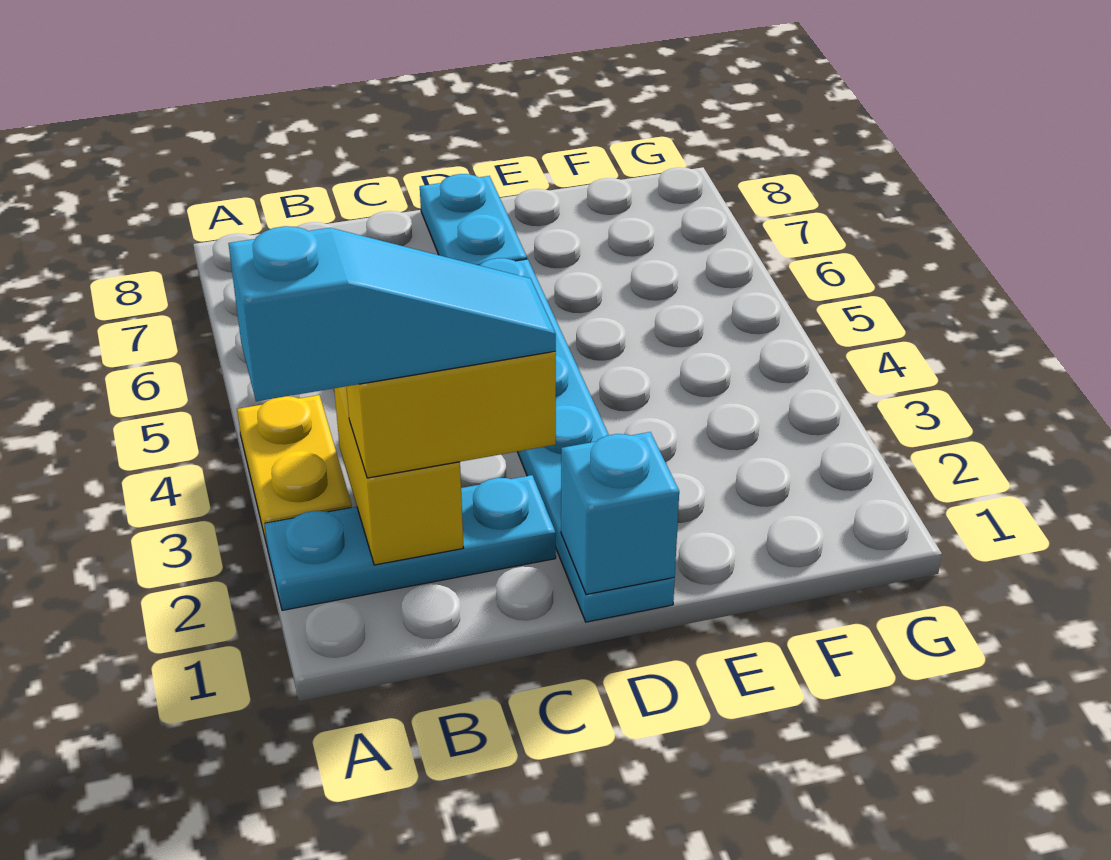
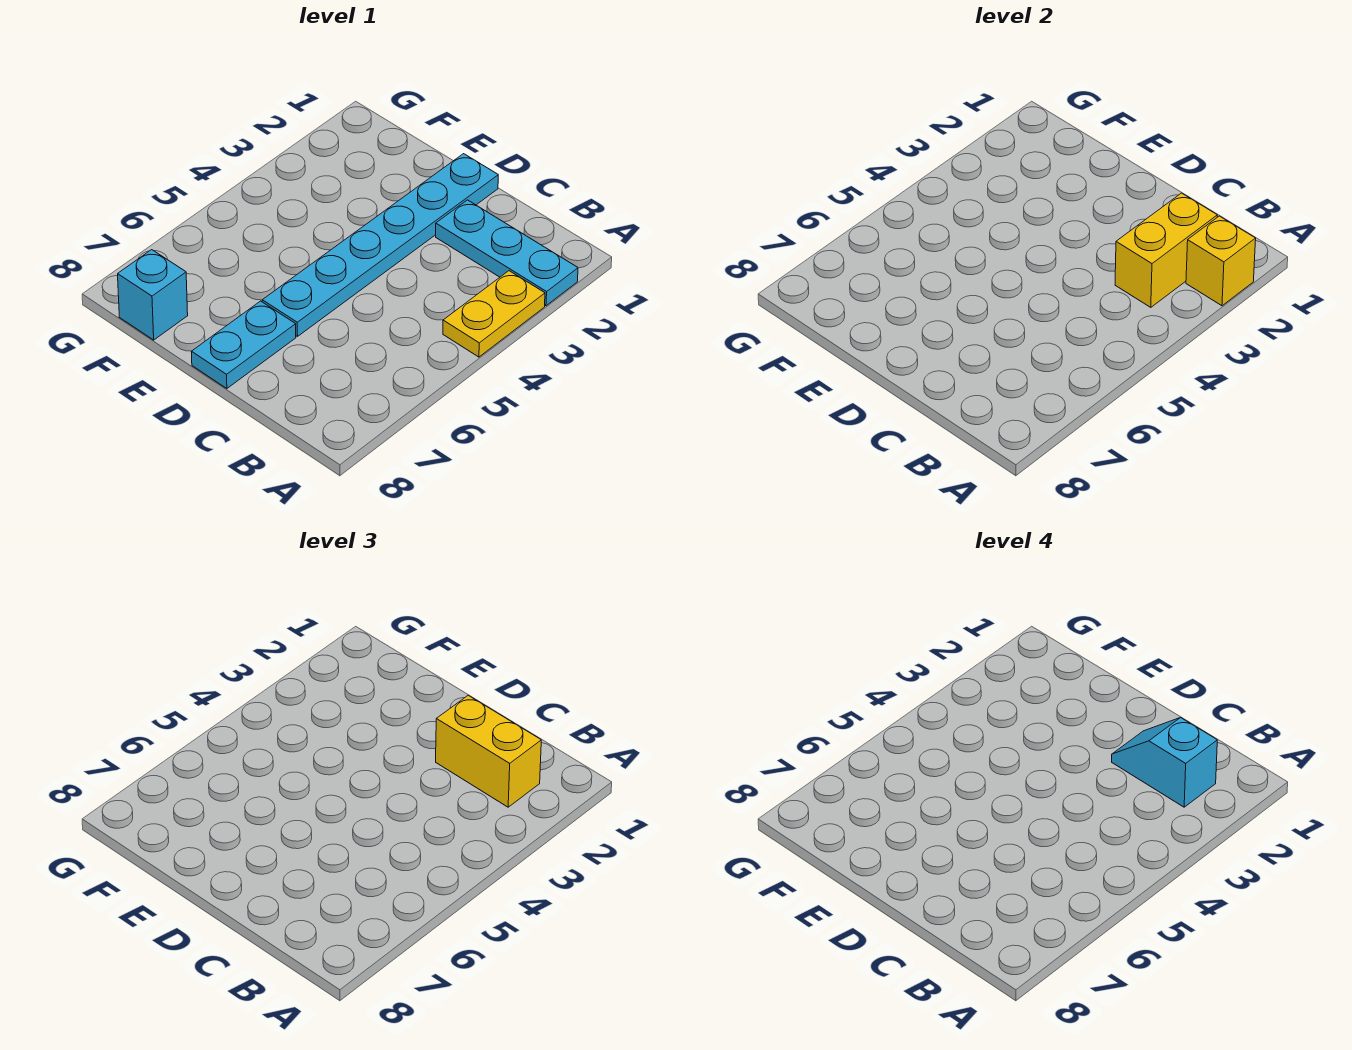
none -> yellow 1x1 brick [1186,216,1256,306]
cyan 1x3 slope [228,226,556,401] -> cyan 1x2 slope [1112,718,1217,807]
cyan 1x1 brick [561,432,679,595] -> cyan 1x1 brick moved to [118,250,188,340]

